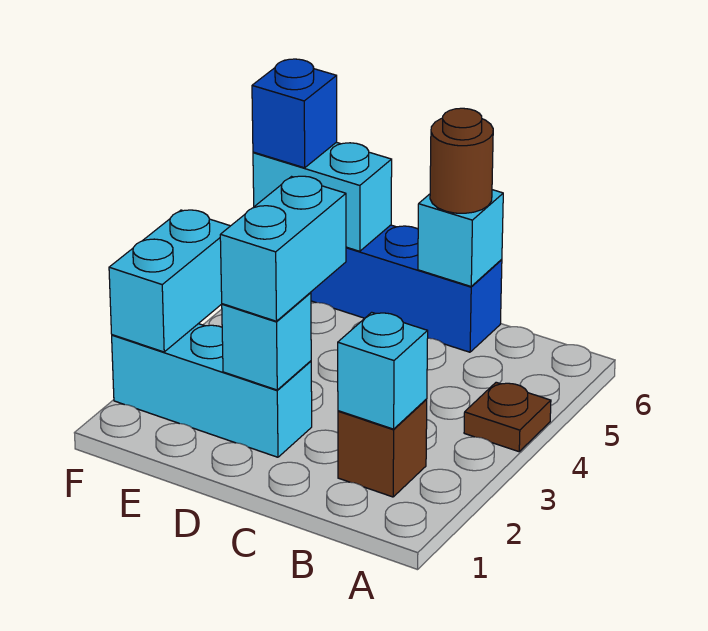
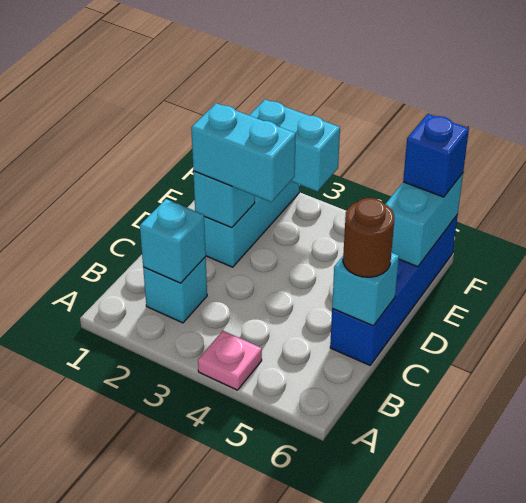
brown 1x1 plate [464,382,551,452] -> pink 1x1 plate [198,331,262,390]
brown 1x1 brick [338,399,427,497] -> cyan 1x1 brick [143,257,207,323]

